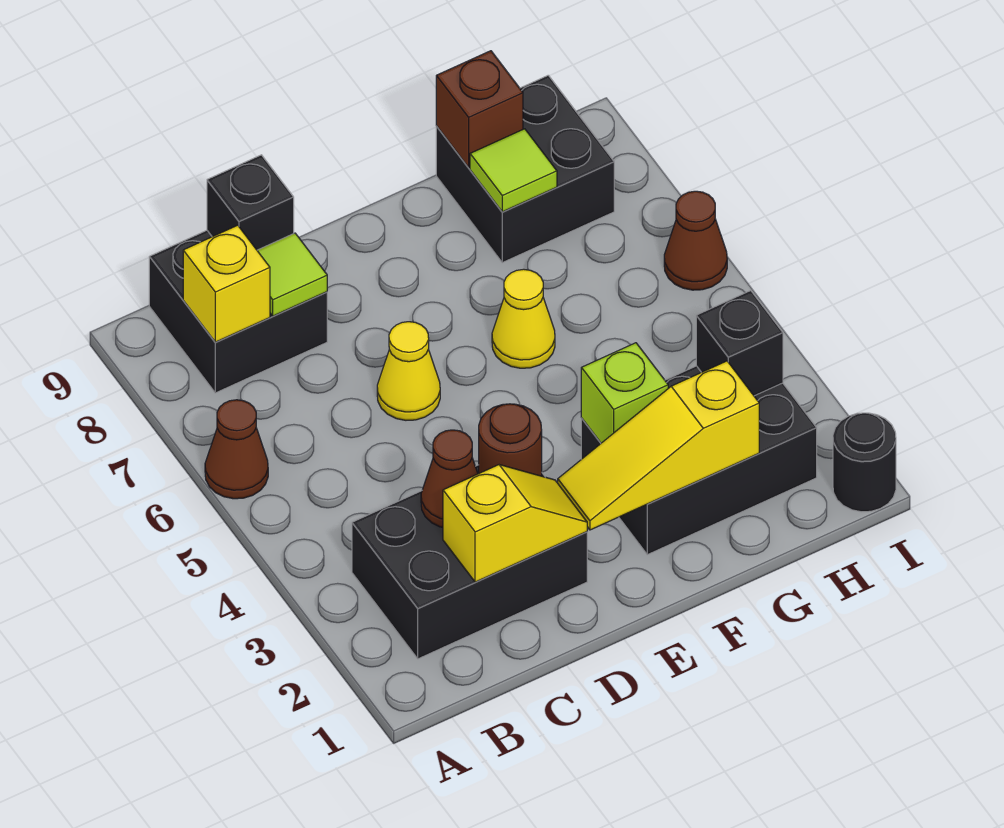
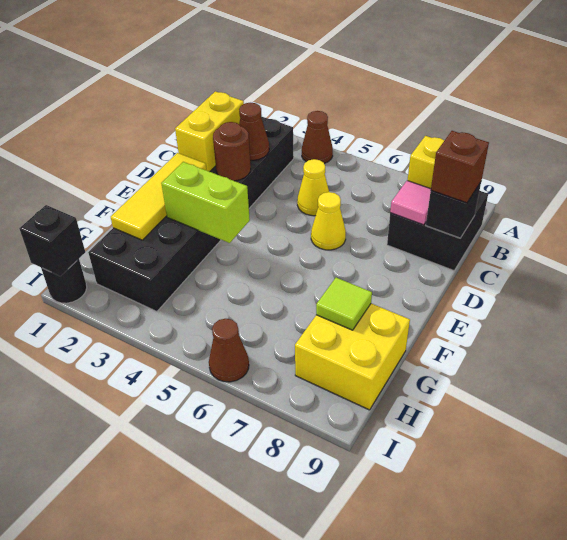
brown 1x1 cone [205,400,268,499] -> brown 1x1 cone moved to [302,111,333,164]
yellow 1x2 slope [443,465,587,582] -> yellow 1x2 brick [175,91,244,172]
lime 1x1 tile [257,233,327,316] -> pink 1x1 tile [390,181,431,225]
yellow 1x3 slope [558,361,759,530] -> yellow 1x3 tile [111,153,207,240]
lime 1x1 brick [581,343,668,443] -> lime 1x2 brick [161,162,250,243]
yellow 1x1 cone [492,269,555,368] -> yellow 1x1 cone moved to [297,159,329,216]
black 2x2 brick [436,75,614,263] -> yellow 2x2 brick [295,304,410,410]
brown 1x1 brick [436,51,523,168] -> brown 1x1 brick moved to [431,131,489,203]
black 1x1 brick [696,291,783,396] -> black 1x1 brick moved to [19,205,85,276]

